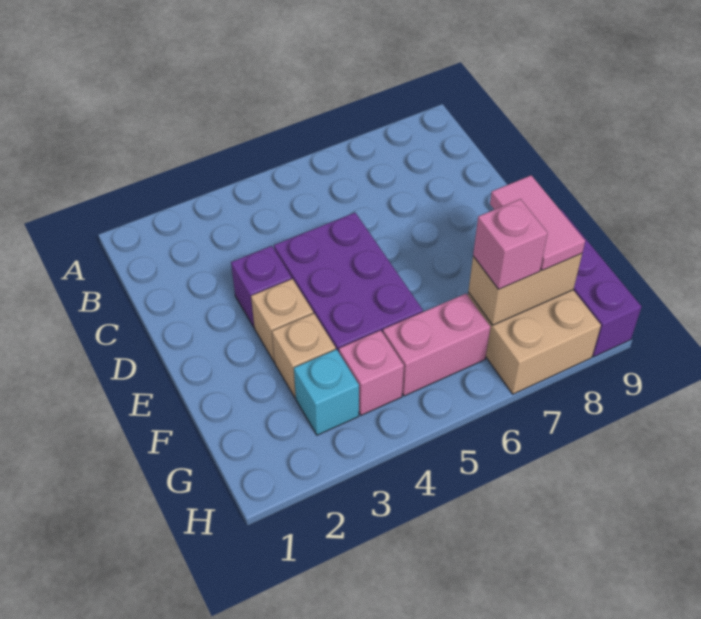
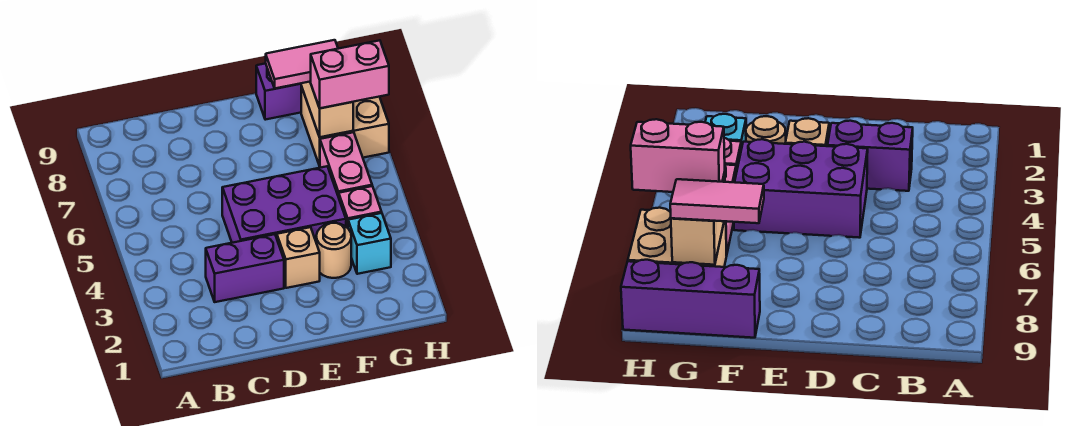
purple 1x1 brick [231,246,292,327] -> purple 1x2 brick [206,234,284,302]
tan 1x1 brick [272,313,336,398] -> tan 1x1 round brick [316,223,351,278]
pink 1x1 brick [473,199,548,289] -> pink 1x2 brick [311,40,389,108]

